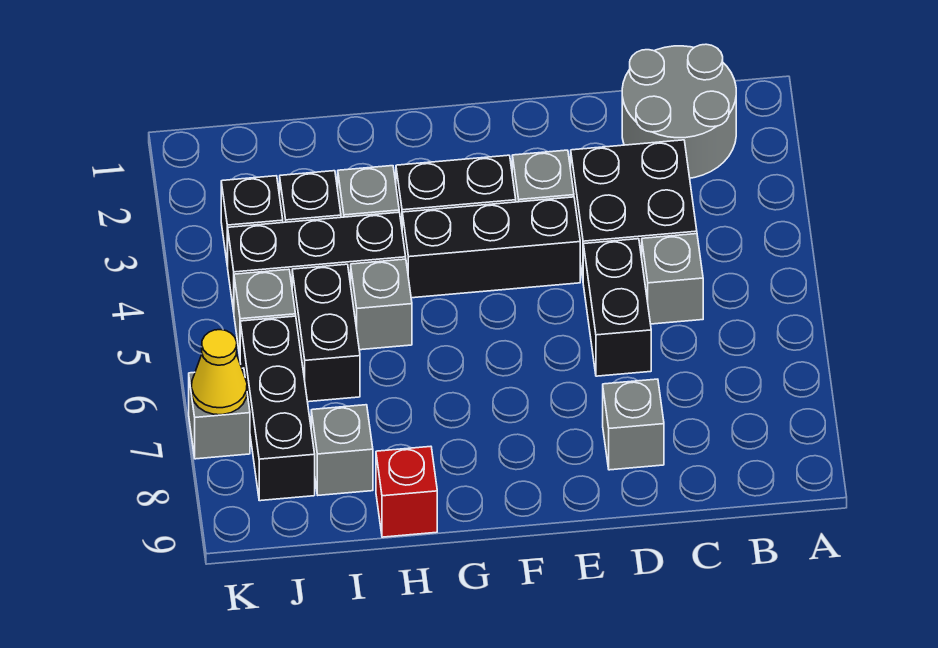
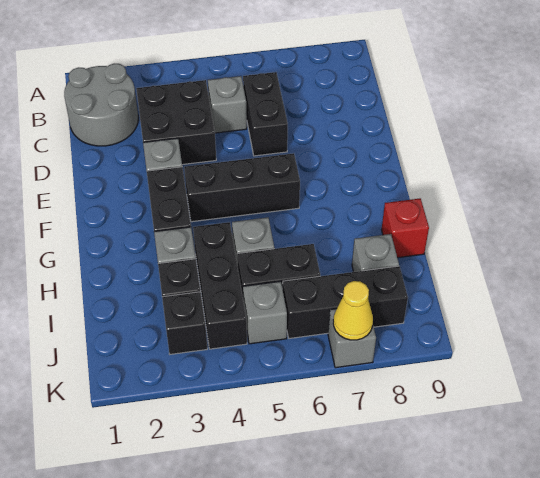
black 1x2 brick [583,239,651,376] -> black 1x2 brick turned to [243,72,288,156]
grey 1x1 brick [603,379,664,470] -> none
black 1x3 brick [402,197,580,298] -> black 1x3 brick turned to [184,153,300,222]

